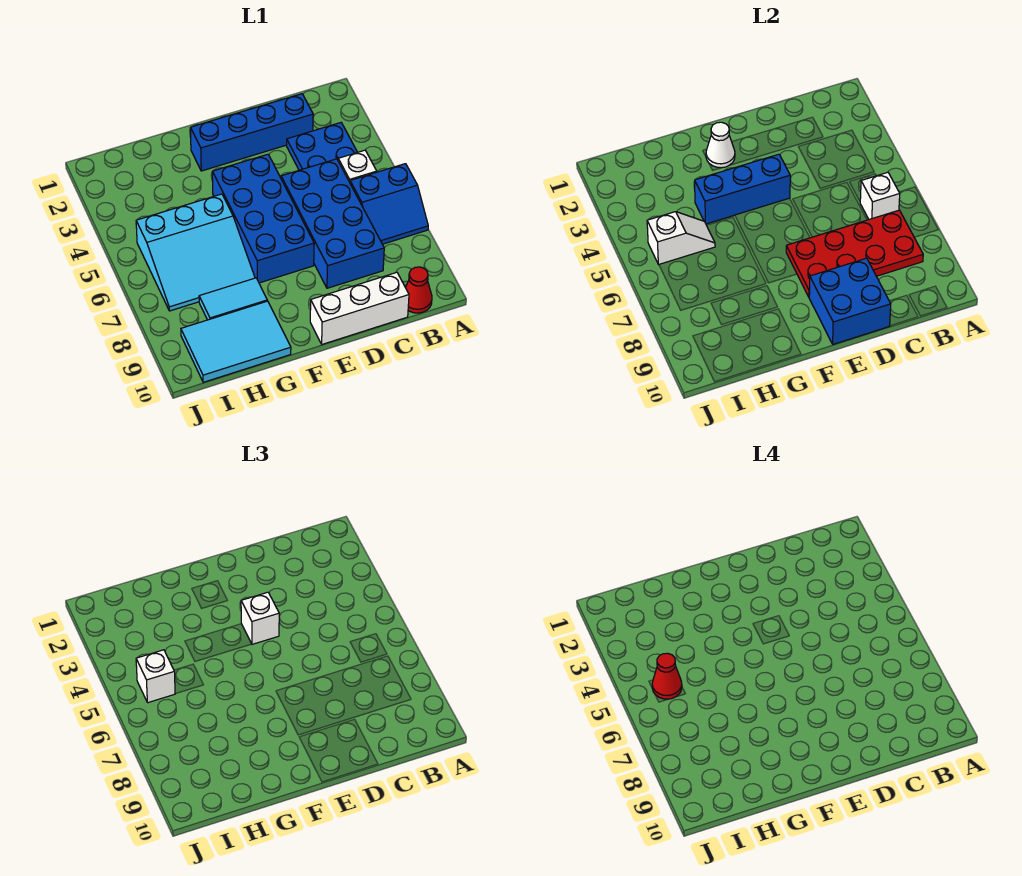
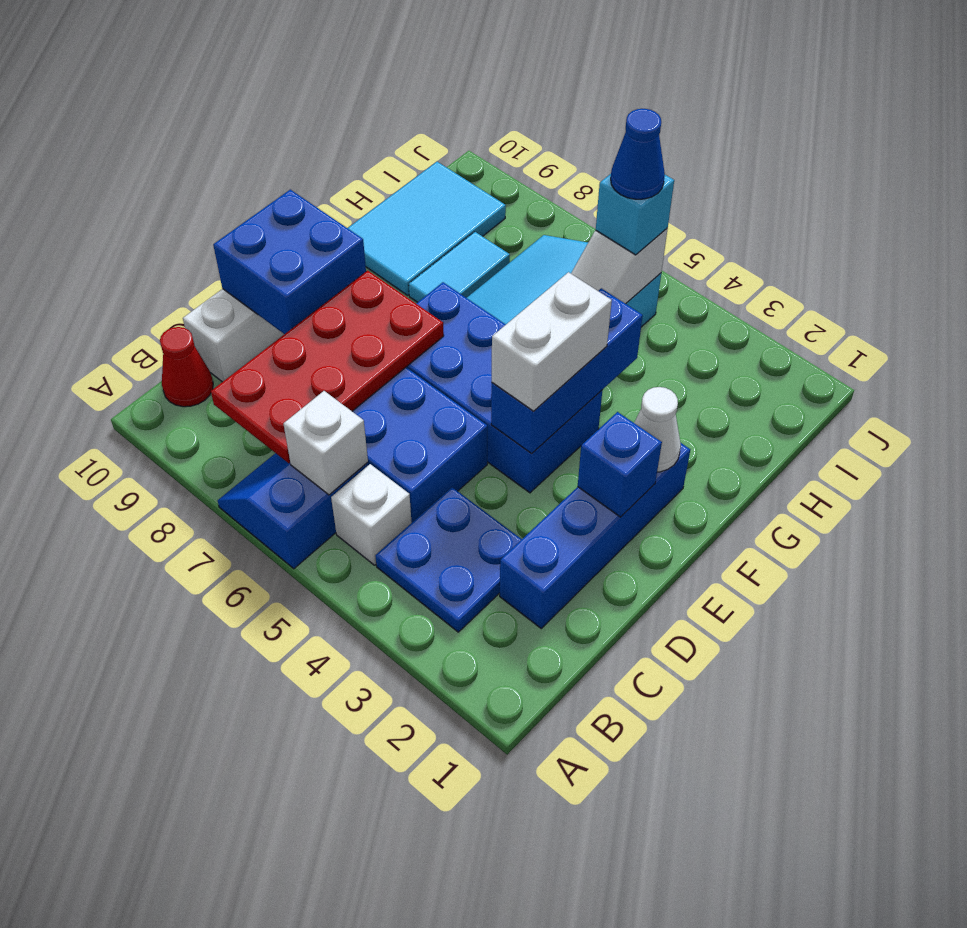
none -> blue 1x1 brick [578,412,662,517]
white 1x1 brick [241,592,279,644] -> white 1x2 brick [492,272,612,411]
white 1x1 brick [136,650,175,703] -> cyan 1x1 brick [596,174,674,255]
red 1x1 cone [652,653,682,699] -> blue 1x1 cone [611,109,665,199]

